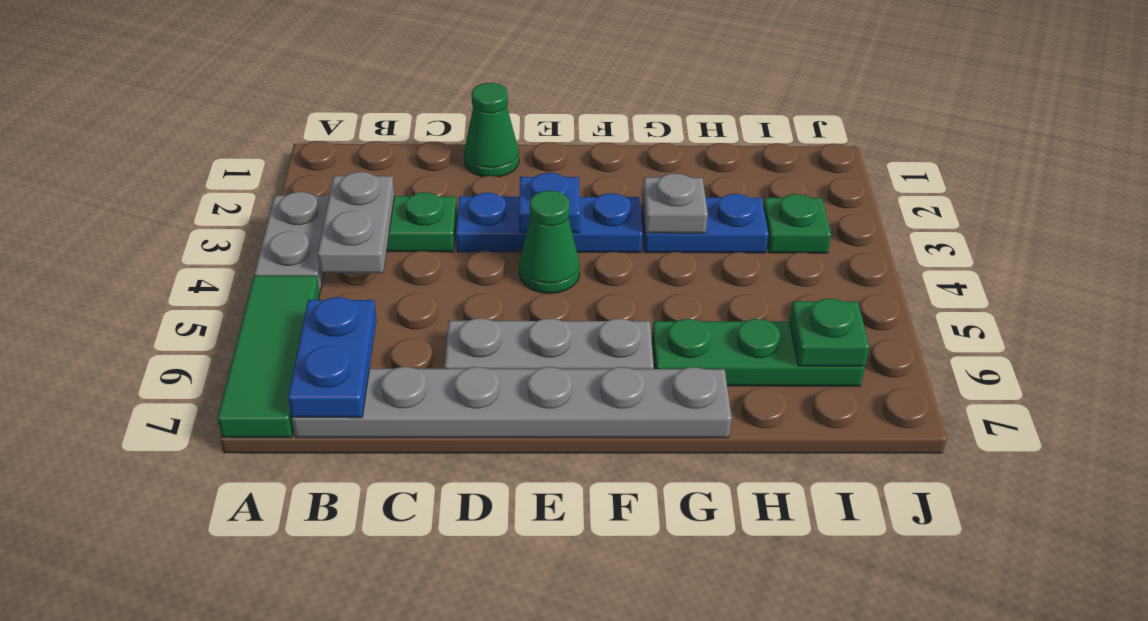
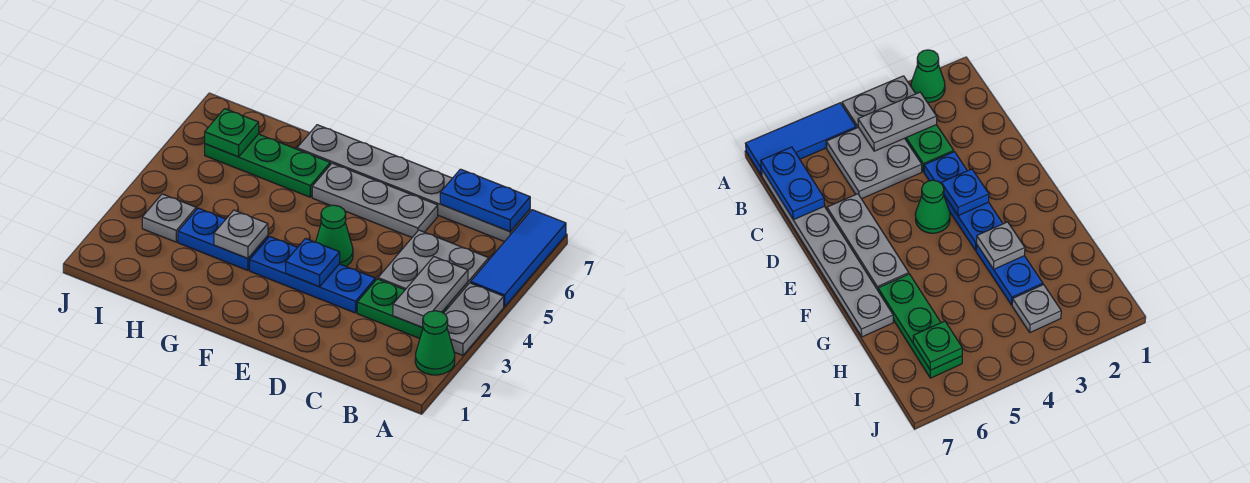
green 1x3 tile [217,276,320,438] -> blue 1x3 tile [471,210,566,307]
none -> grey 2x2 plate [378,230,489,309]
blue 1x2 plate [288,297,377,418] -> blue 1x2 plate turned to [440,169,530,232]
green 1x1 cone [464,83,519,177] -> green 1x1 cone moved to [415,311,455,375]
green 1x1 plate [763,194,831,253] -> grey 1x1 plate [142,194,196,242]

